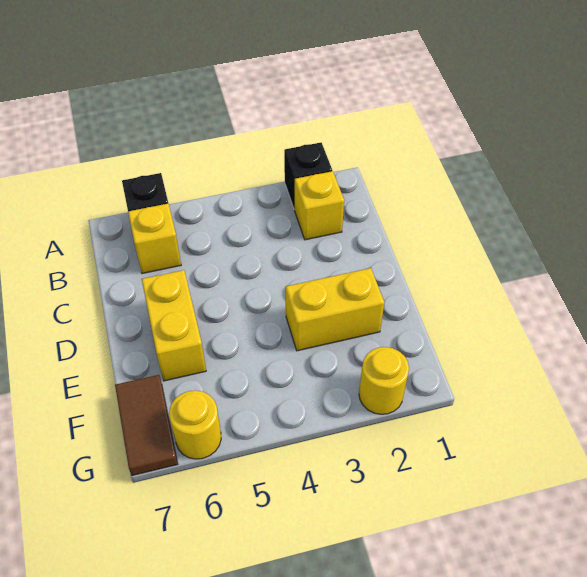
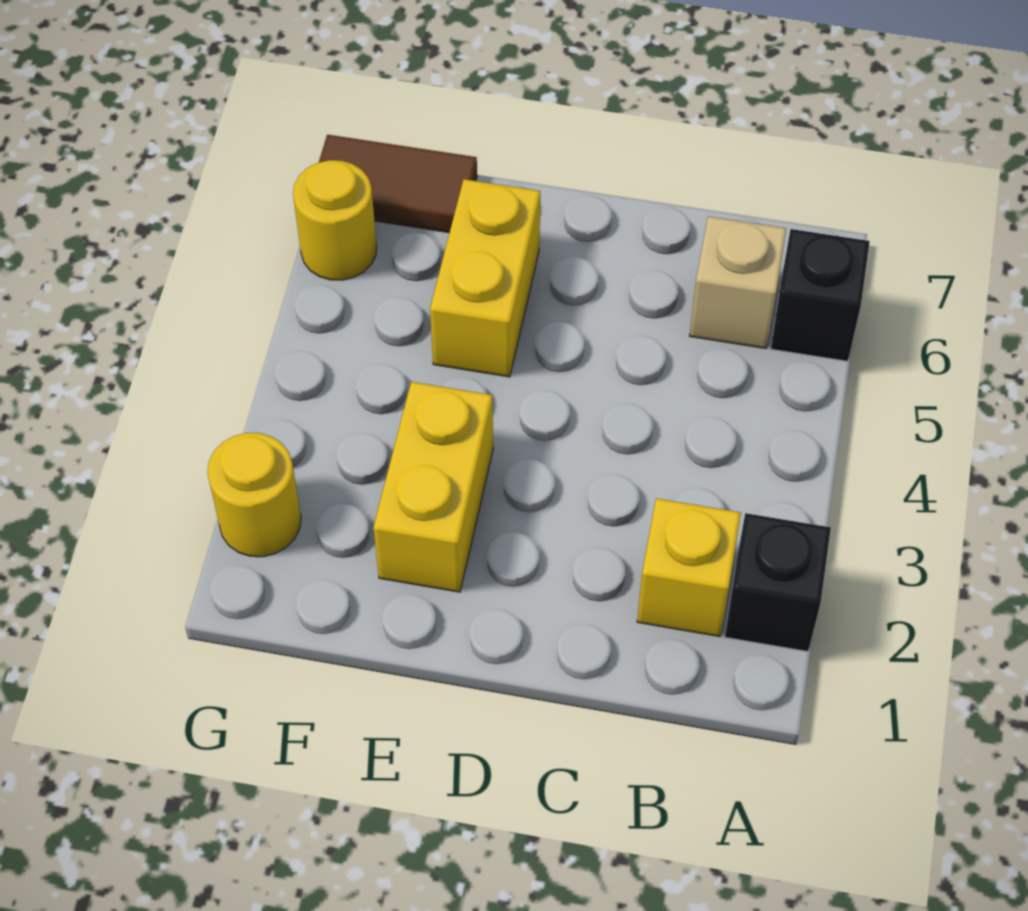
yellow 1x1 brick [128,204,181,274] -> tan 1x1 brick [689,216,786,348]
yellow 1x2 brick [142,270,206,381] -> yellow 1x2 brick turned to [430,179,540,377]

